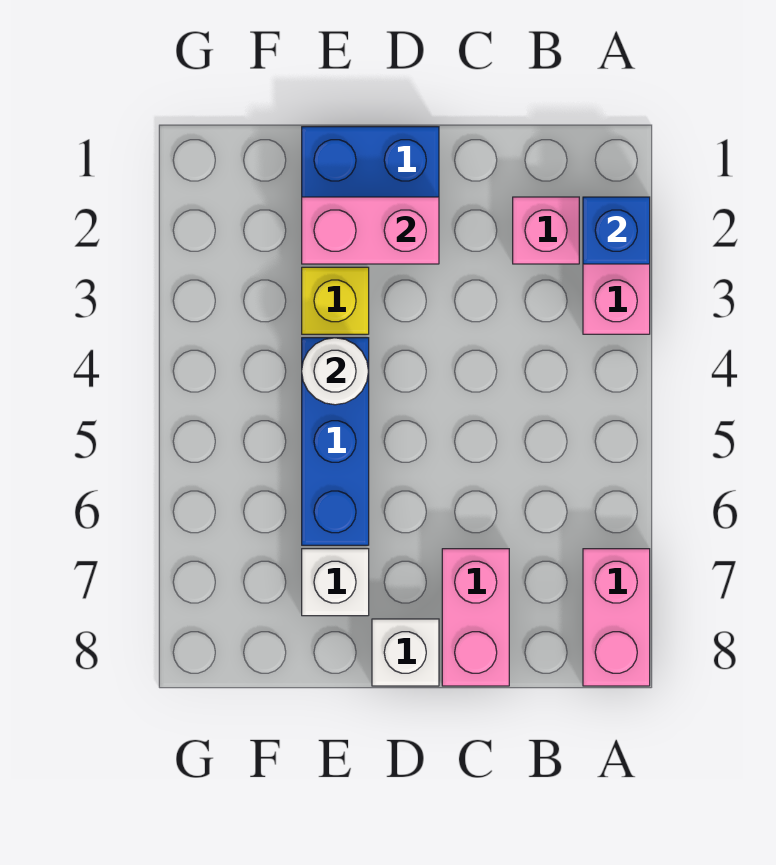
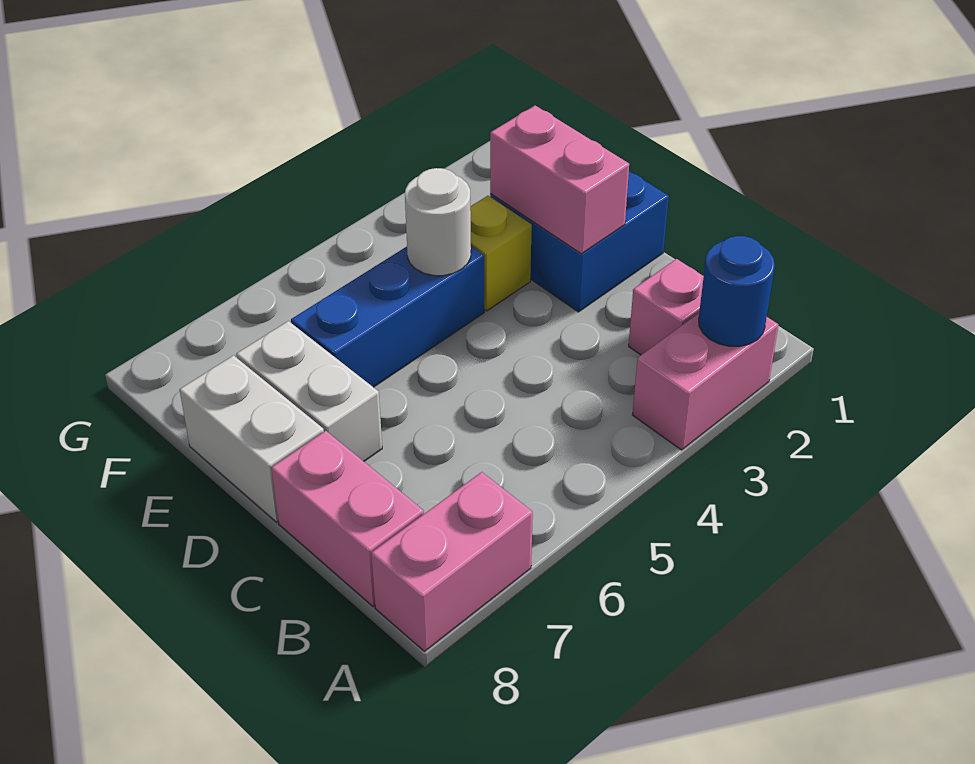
blue 1x1 brick [583,197,650,264] -> blue 1x1 round brick [699,236,775,346]
pink 1x2 brick [442,549,509,686] -> pink 1x2 brick turned to [271,431,424,606]
white 1x1 brick [372,619,439,686] -> white 1x2 brick [179,355,324,522]
white 1x1 brick [302,549,369,616] -> white 1x2 brick [236,321,382,461]

